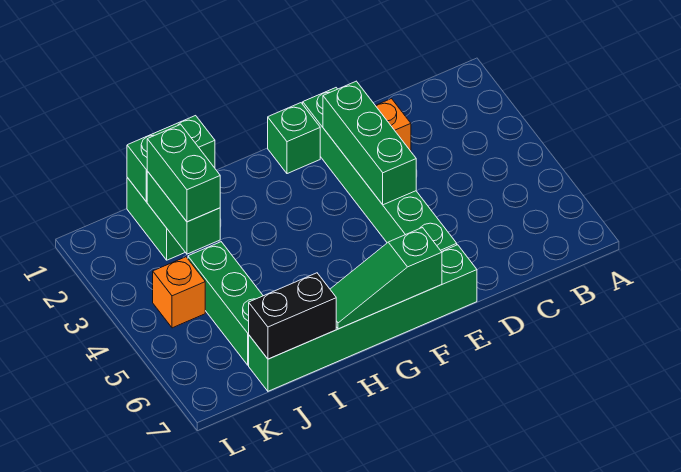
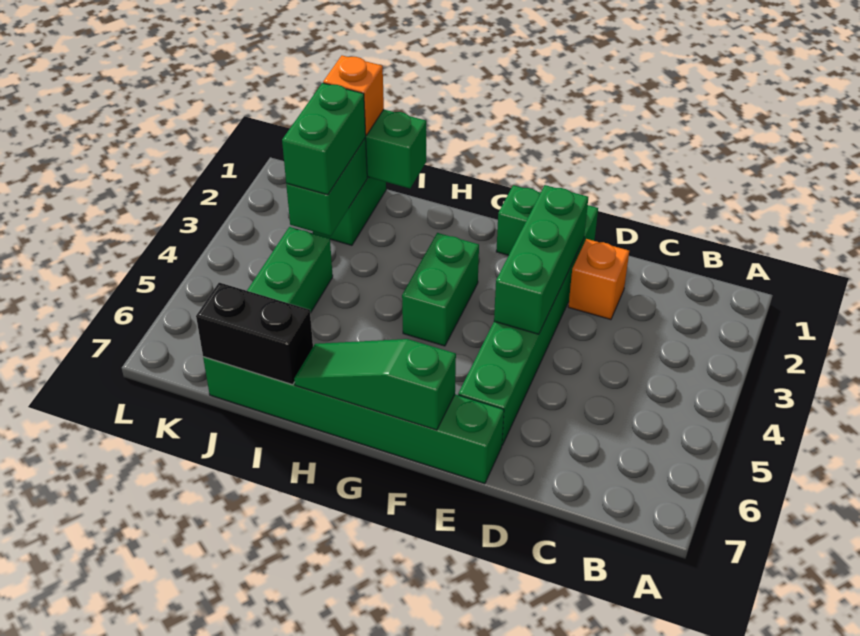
none -> green 1x2 brick [402,233,479,346]
orange 1x1 brick [153,257,205,328] -> orange 1x1 brick moved to [323,56,384,136]

